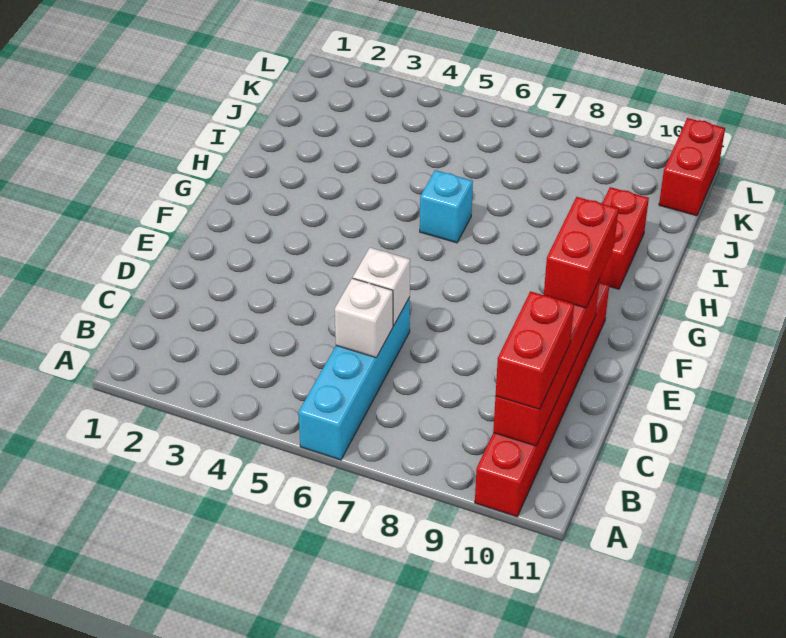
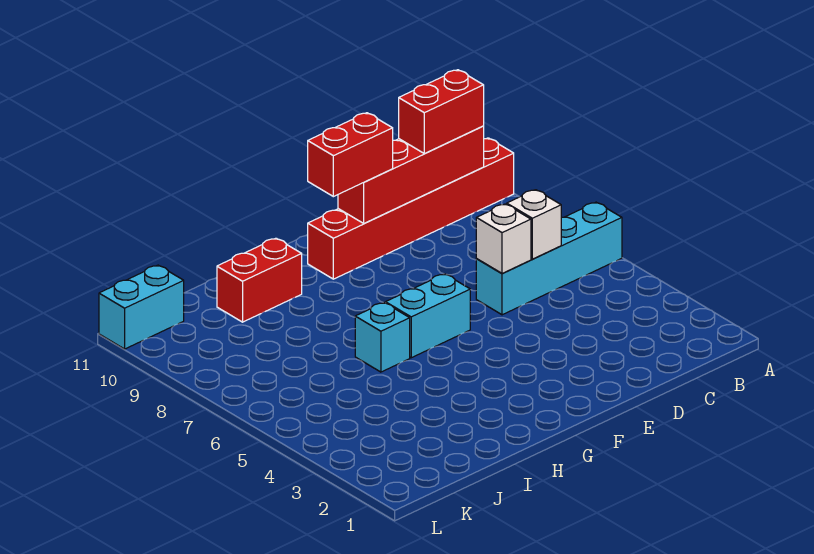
none -> cyan 1x2 brick [386,274,470,358]
red 1x2 brick [659,118,725,216] -> cyan 1x2 brick [99,265,184,349]

